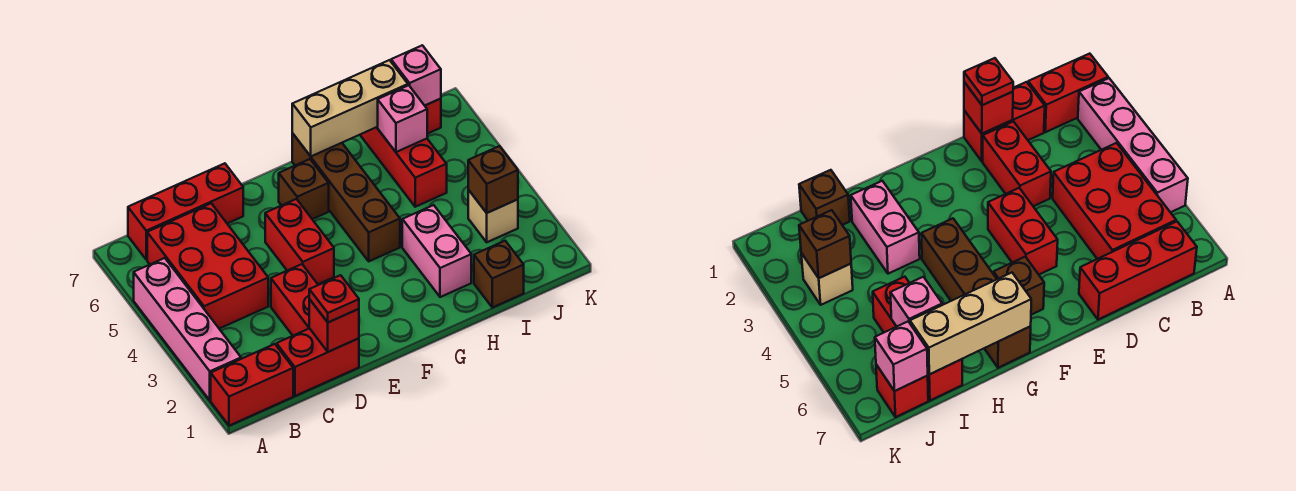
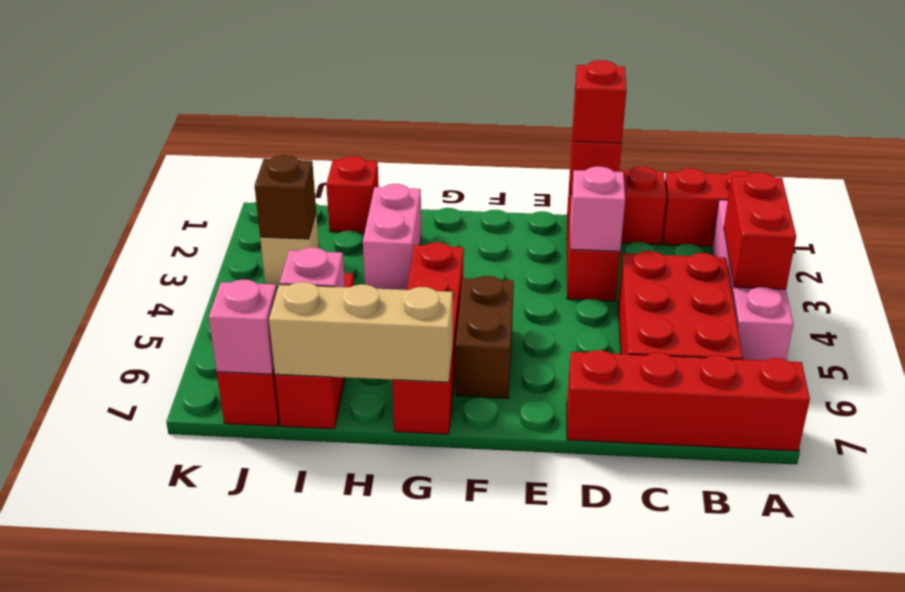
red 1x3 brick [128,163,243,260] -> red 1x4 brick [567,350,810,451]
red 1x1 plate [309,275,359,322] -> red 1x1 brick [573,60,627,143]
none -> pink 1x1 brick [570,166,625,251]
red 1x2 brick [265,199,334,284] -> red 1x2 brick moved to [724,172,796,289]
brown 1x1 brick [279,159,329,219] -> brown 1x2 brick [456,276,514,398]
brown 1x4 brick [292,133,400,261] -> red 1x4 brick [392,242,463,434]
brown 1x1 brick [474,241,524,307] -> red 1x1 brick [326,156,379,233]

